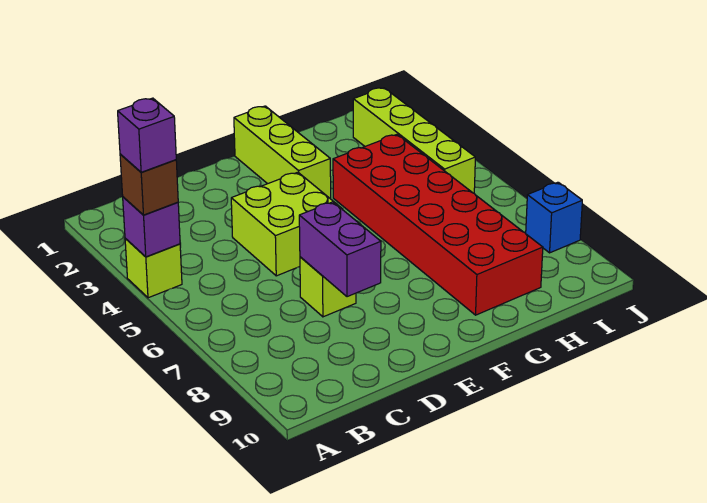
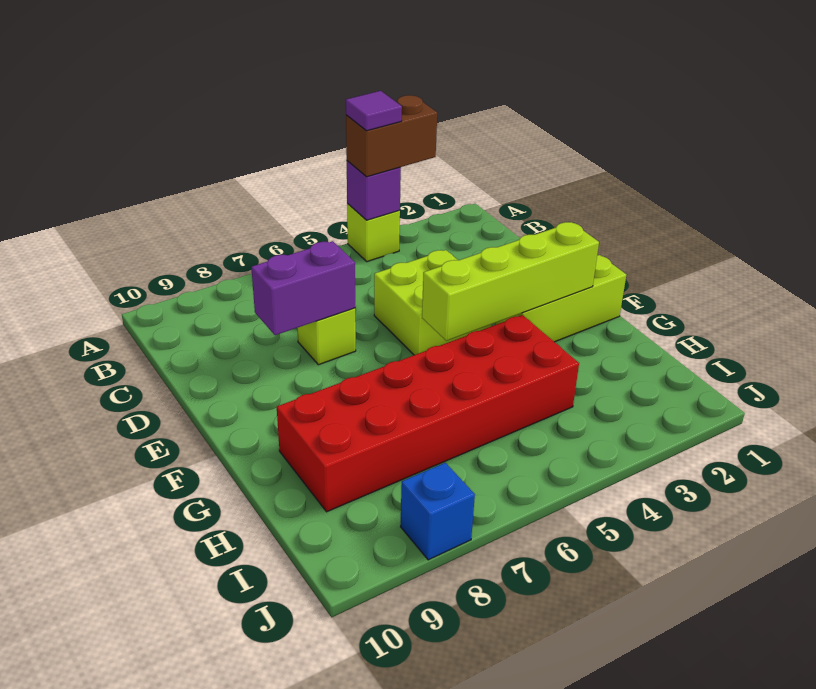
brown 1x1 brick [120,154,178,215] -> brown 1x2 brick [346,95,437,177]
purple 1x1 brick [118,98,176,172] -> purple 1x1 tile [346,91,402,131]
lime 1x4 brick [353,88,475,193] -> lime 1x4 brick moved to [422,222,599,341]

